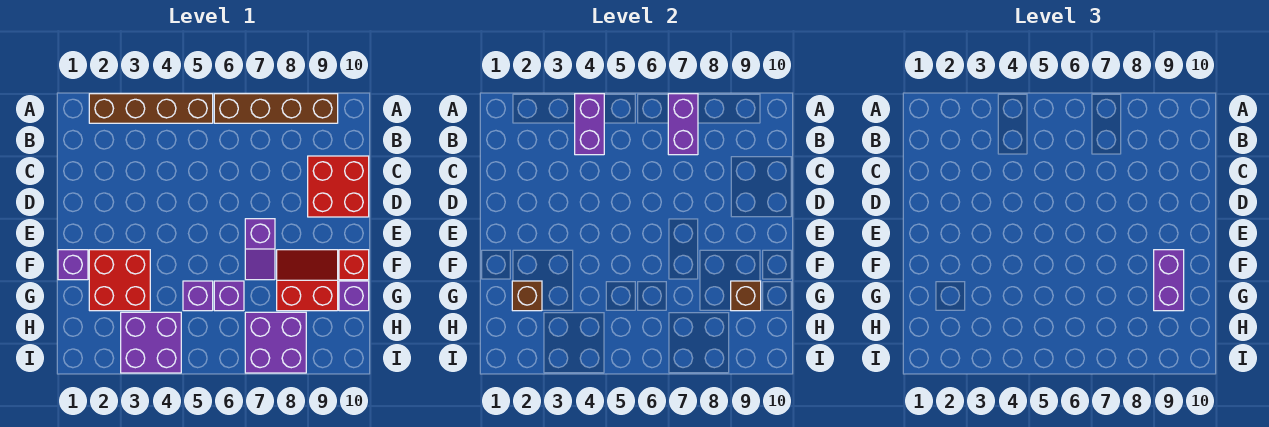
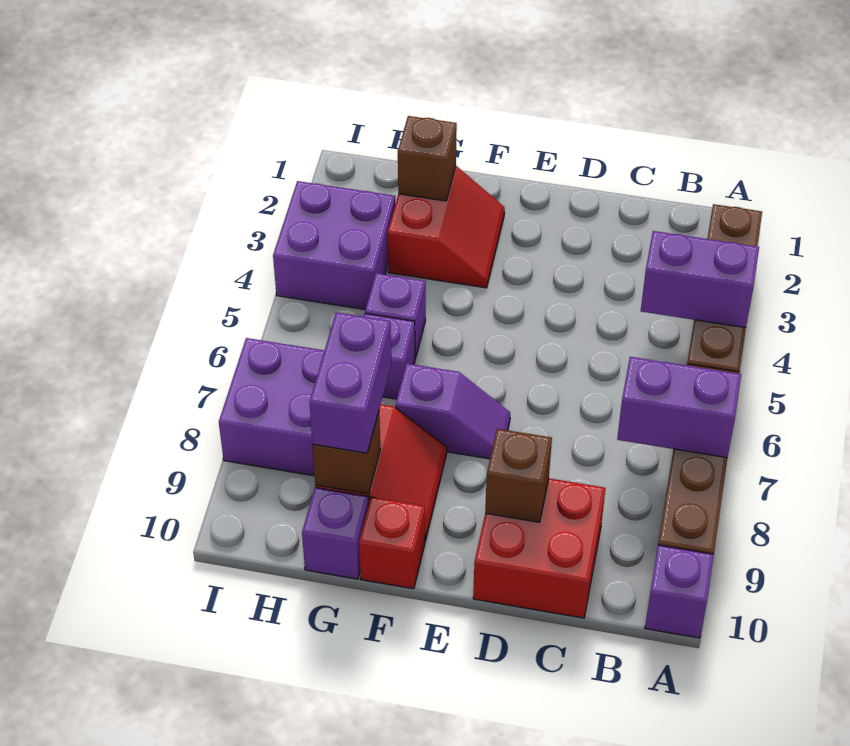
none -> brown 1x1 brick [485,429,552,522]
purple 1x2 slope [245,219,275,280] -> purple 1x2 slope turned to [395,364,510,459]
purple 1x1 brick [58,250,88,280] -> purple 1x1 brick moved to [645,545,714,638]
red 2x2 brick [89,250,150,311] -> red 2x2 slope [388,166,505,288]
purple 1x2 brick [1154,250,1184,311] -> purple 1x2 brick turned to [309,312,391,453]

